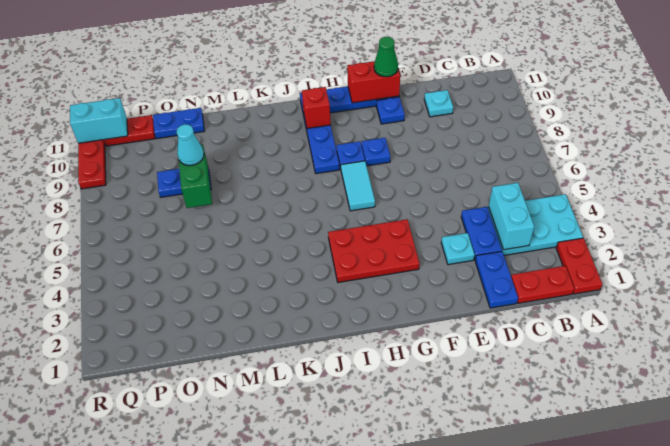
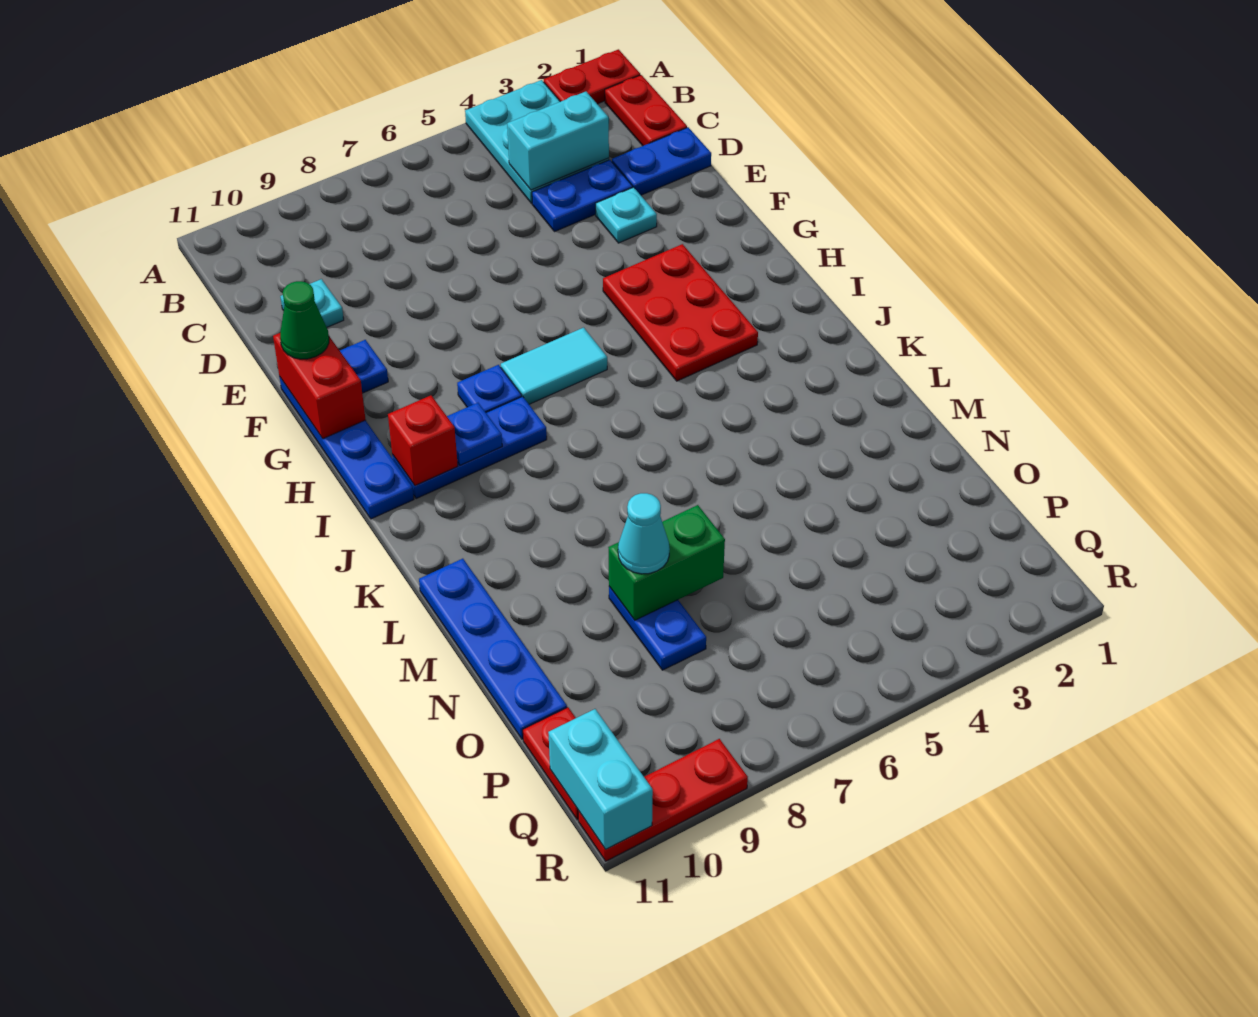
blue 1x1 plate [362,138,390,166] -> blue 1x1 plate moved to [447,403,502,465]
blue 1x2 plate [153,108,204,139] -> blue 1x4 plate [419,559,567,739]

